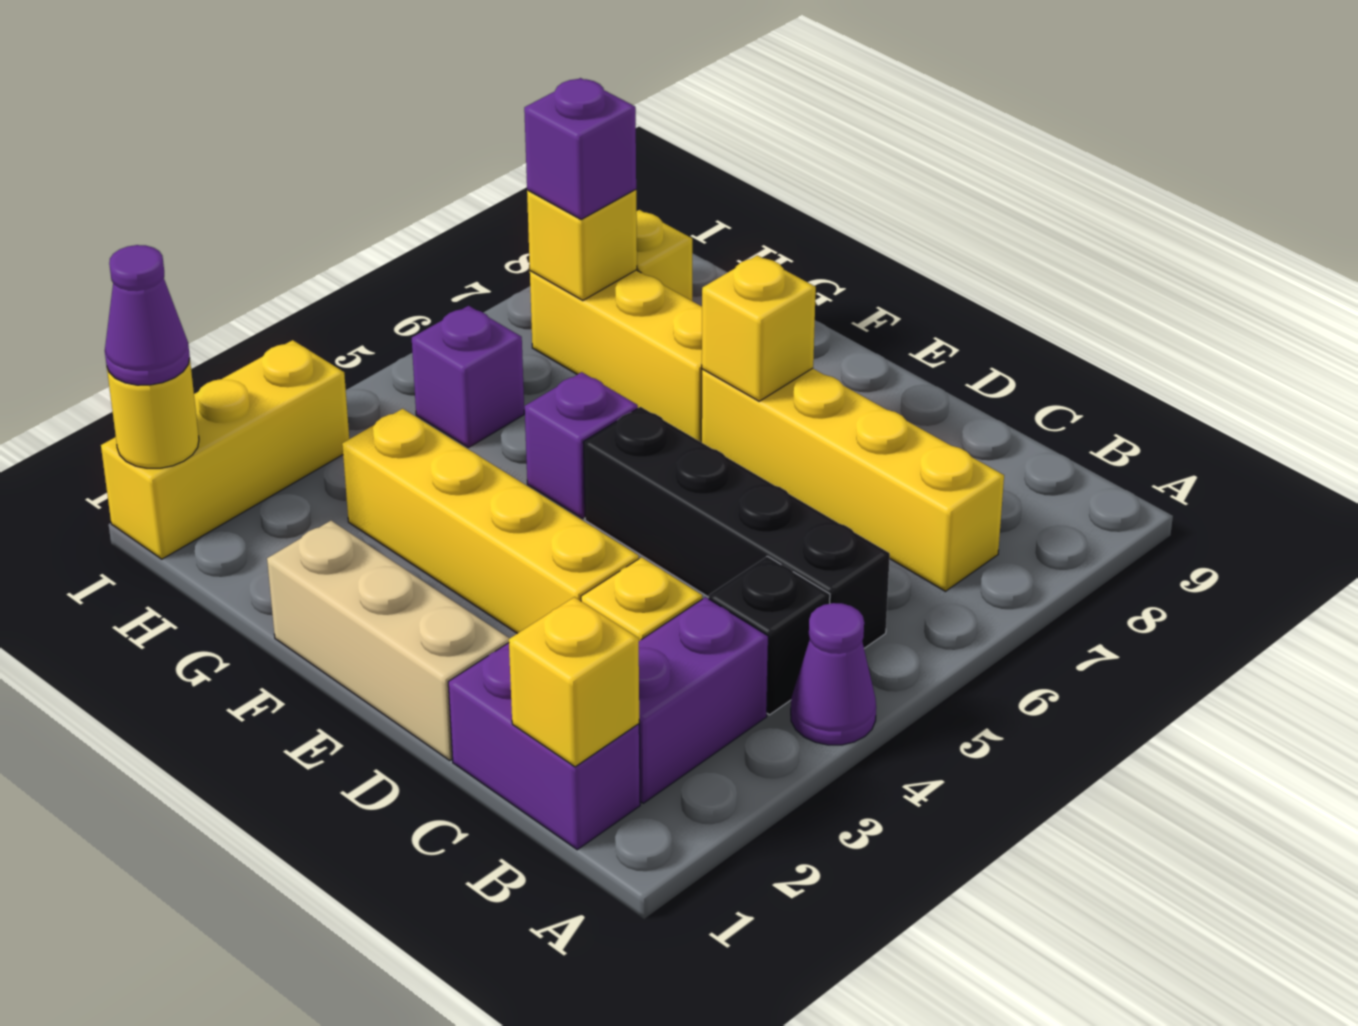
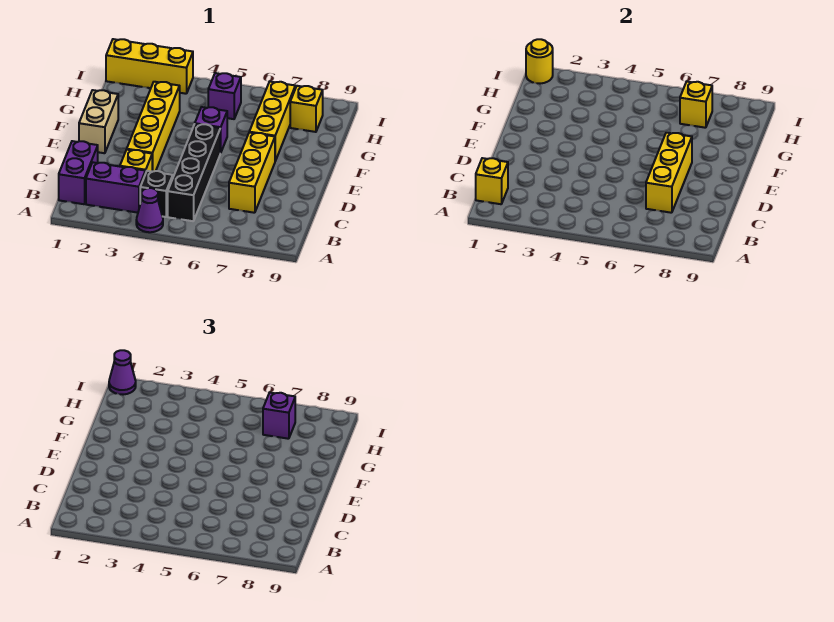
yellow 1x4 brick [701,368,1004,591] -> yellow 1x3 brick [229,133,275,213]
tan 1x3 brick [267,521,509,760] -> tan 1x2 brick [79,90,118,153]
yellow 1x1 brick [702,255,816,401] -> yellow 1x3 brick [646,133,692,213]

